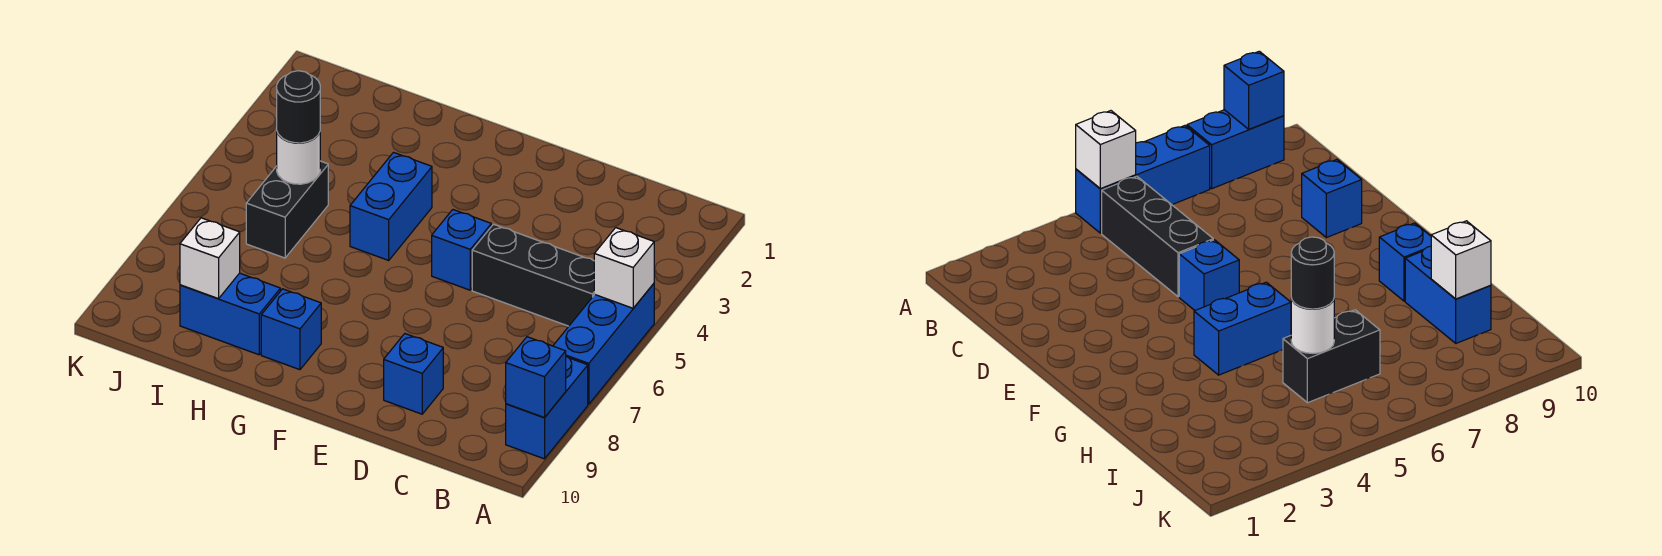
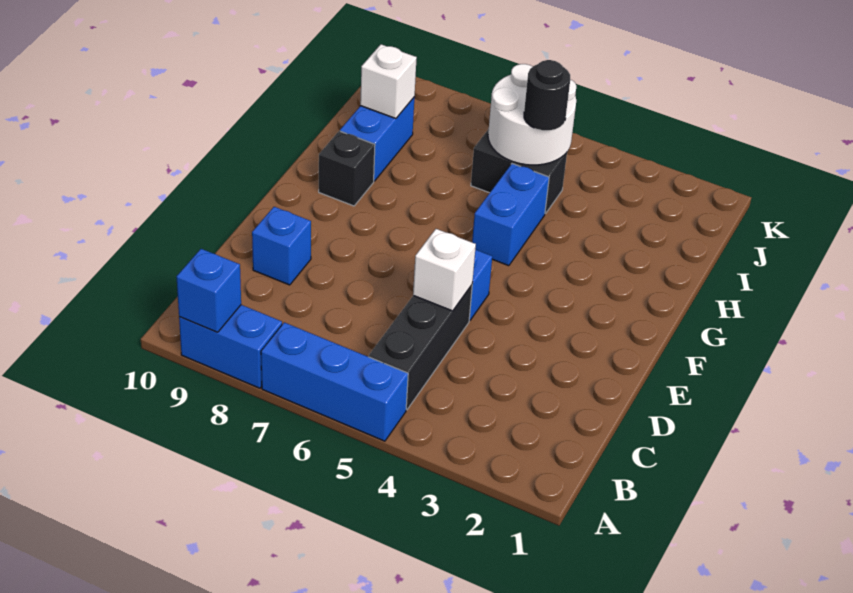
white 1x1 brick [594,228,654,308] -> white 1x1 brick moved to [413,229,476,311]
blue 1x2 brick [350,153,432,260] -> blue 1x2 brick turned to [472,164,549,266]
blue 1x1 brick [261,289,321,370] -> black 1x1 brick [319,131,375,206]
white 1x1 round brick [277,132,320,184] -> white 2x2 round brick [488,64,576,165]

